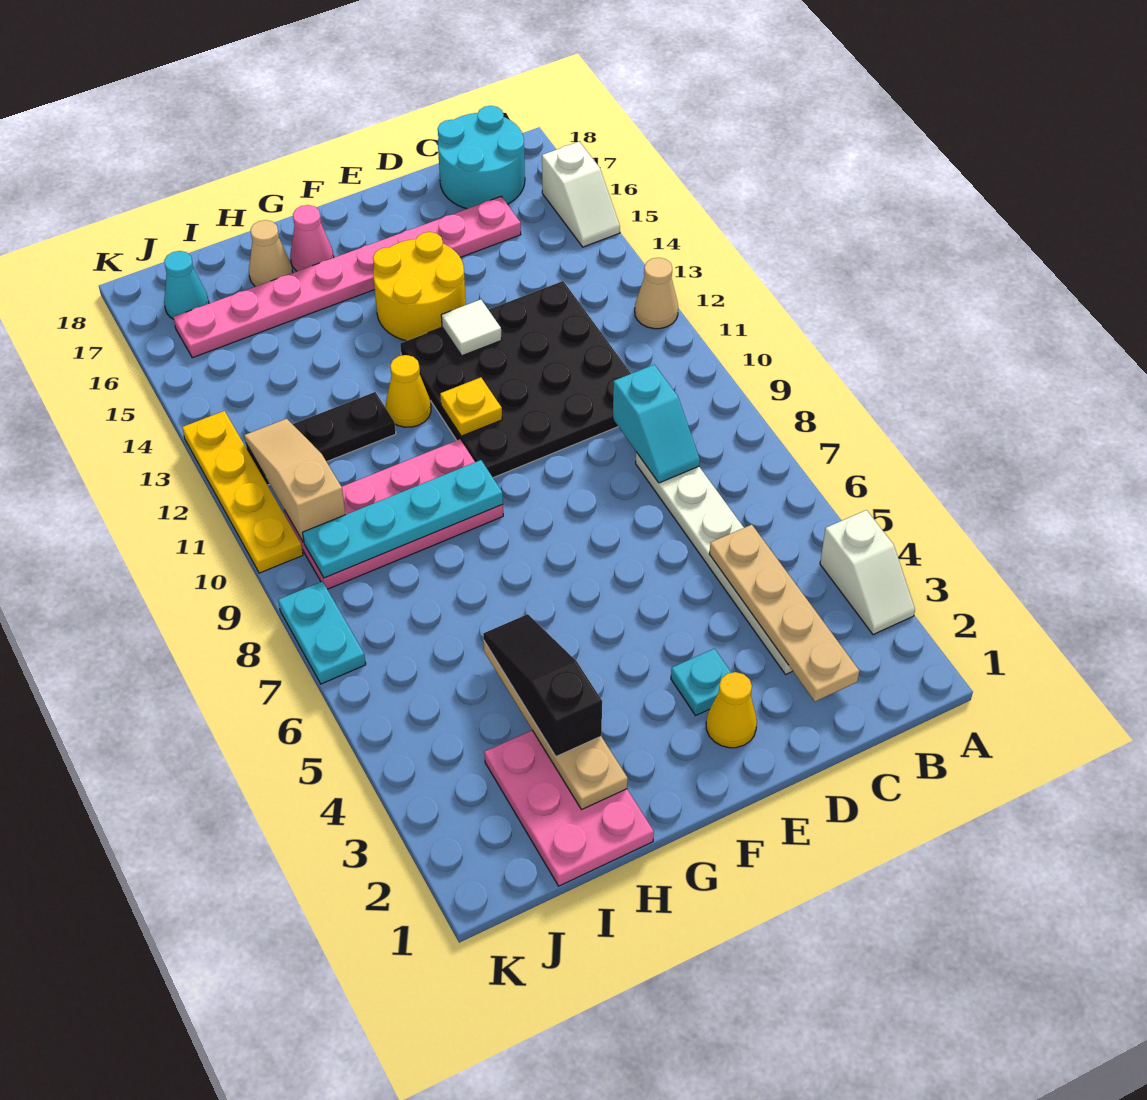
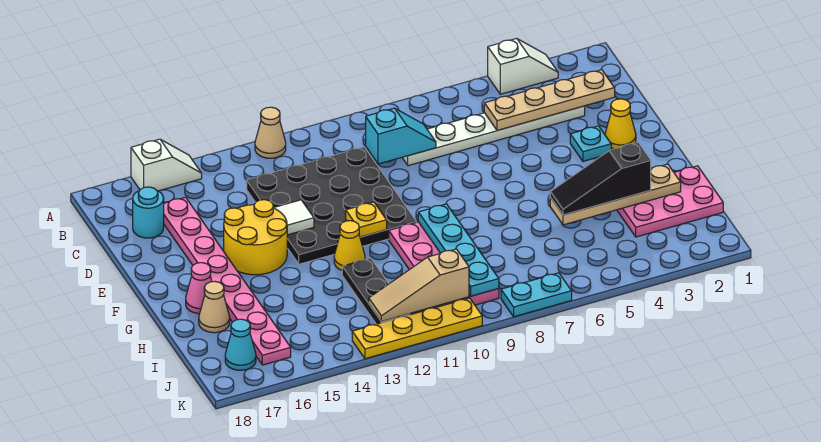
cyan 2x2 round brick [438,106,525,209] -> cyan 1x1 round brick [133,187,164,238]

